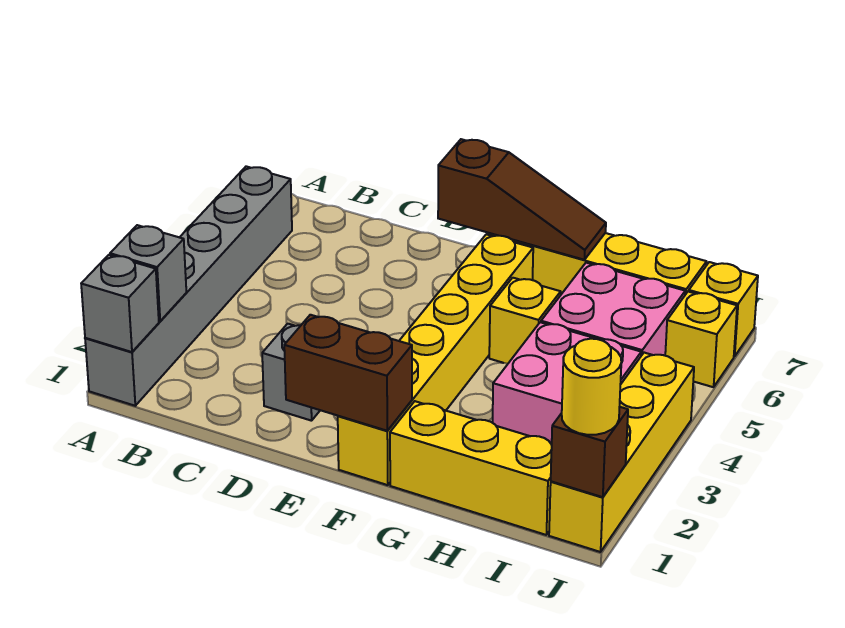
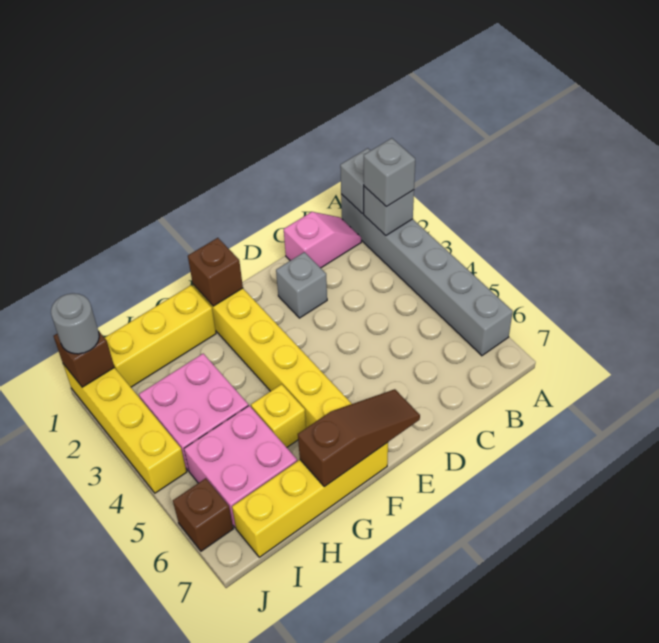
none -> grey 1x1 brick [364,138,415,207]
none -> pink 1x2 slope [284,212,361,268]
brown 1x2 brick [284,315,412,431] -> brown 1x1 brick [188,238,243,306]
brown 1x3 slope [438,139,606,260] -> brown 1x3 slope turned to [298,389,420,487]
yellow 1x1 round brick [562,339,621,435] -> grey 1x1 round brick [51,293,99,354]
yellow 1x1 brick [665,291,737,387] -> brown 1x1 brick [173,478,233,551]
yellow 1x1 brick [689,262,758,357] -> none

